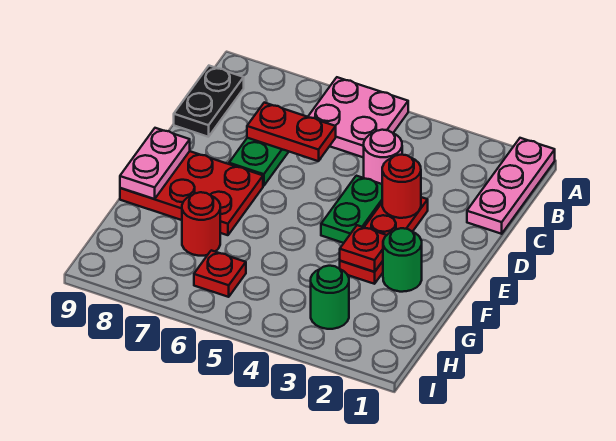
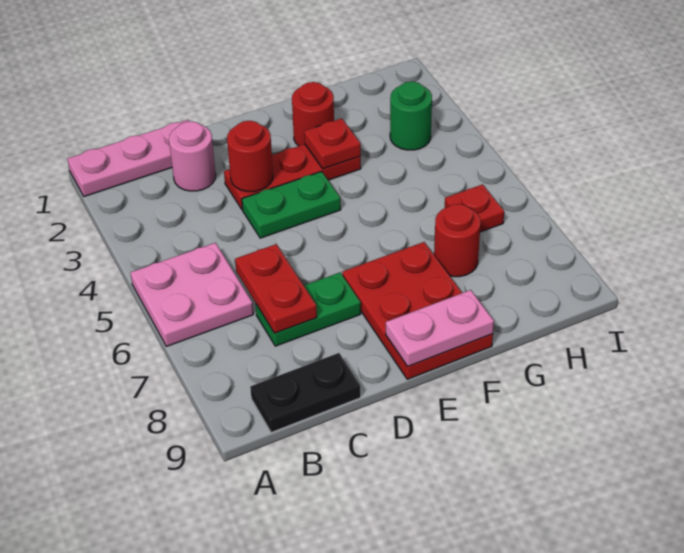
pink 1x1 round brick [364,130,402,184] -> pink 1x1 round brick moved to [169,121,216,191]
green 1x1 round brick [383,228,422,292] -> red 1x1 round brick [292,82,334,146]

